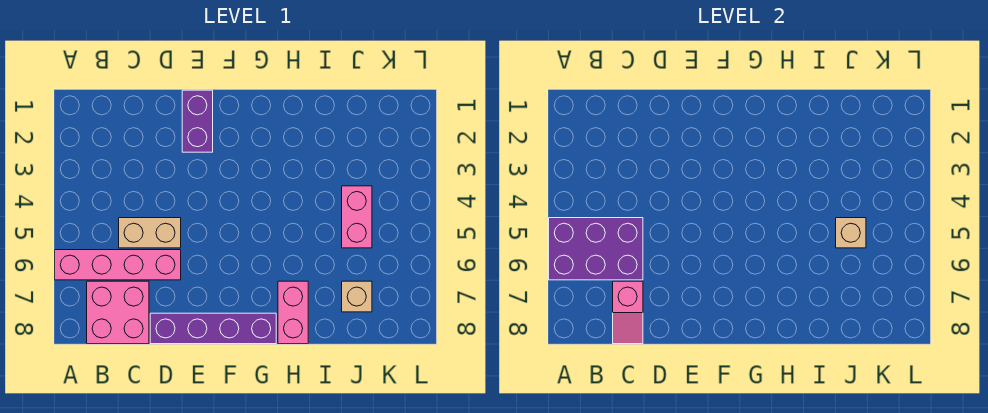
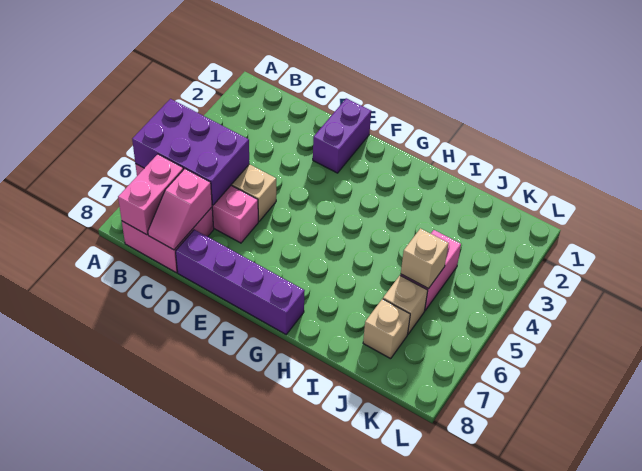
pink 1x2 brick [278,281,308,344] -> pink 1x2 brick moved to [118,154,184,235]
none -> tan 1x1 brick [383,275,428,334]

